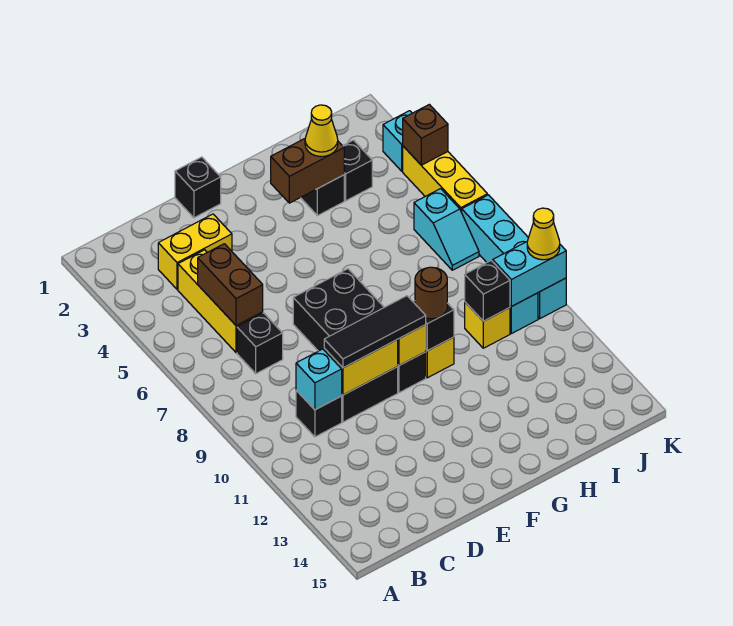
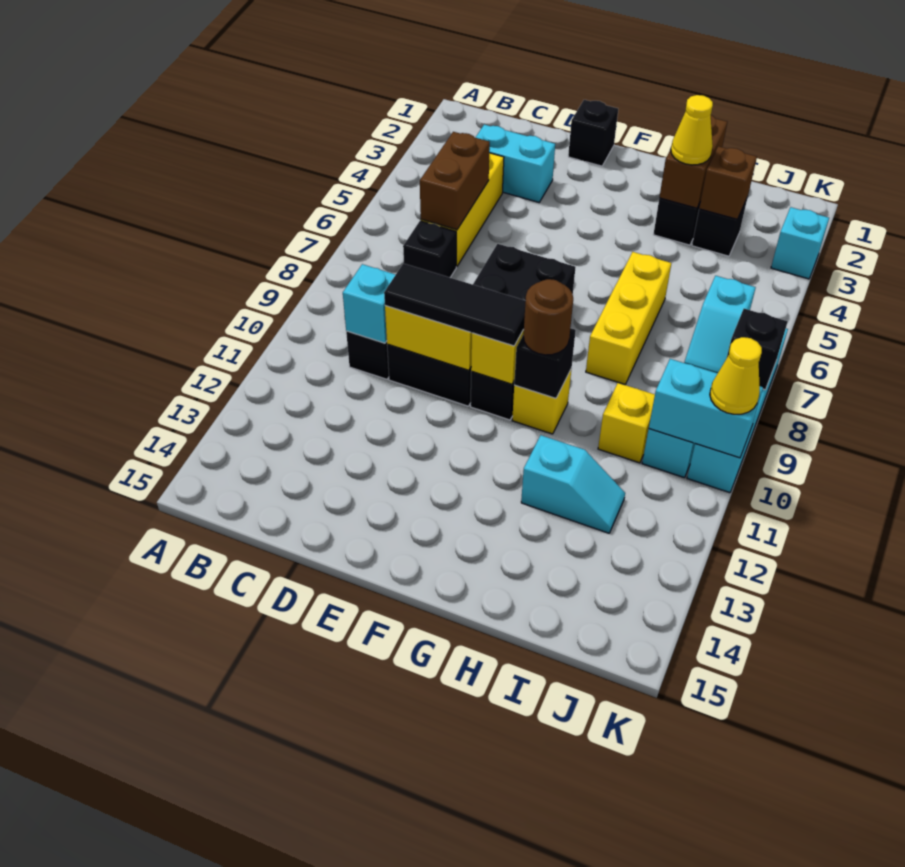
yellow 1x2 brick [158,214,232,289] -> cyan 1x2 brick [475,125,555,202]
brown 1x2 brick [271,139,344,203] -> brown 1x2 brick turned to [659,115,727,208]
none -> cyan 1x2 slope [521,435,625,533]
black 1x1 brick [465,260,510,321] -> black 1x1 brick moved to [727,309,788,390]
yellow 1x3 brick [403,146,487,212] -> yellow 1x3 brick moved to [586,252,671,384]
brown 1x1 brick [403,104,448,165] -> brown 1x1 brick moved to [699,146,757,219]

